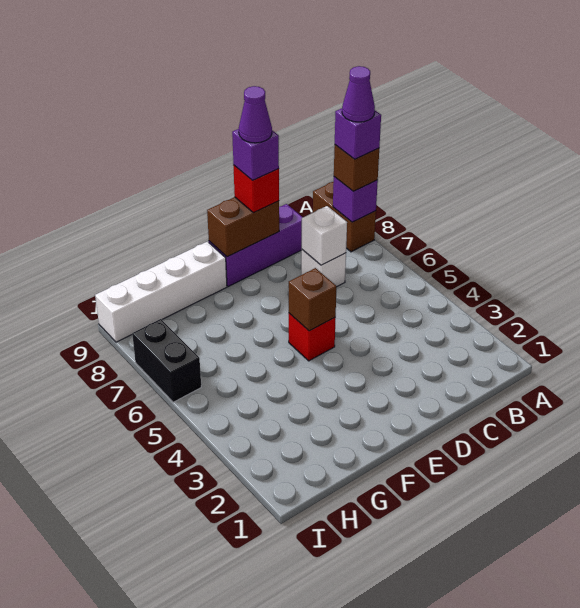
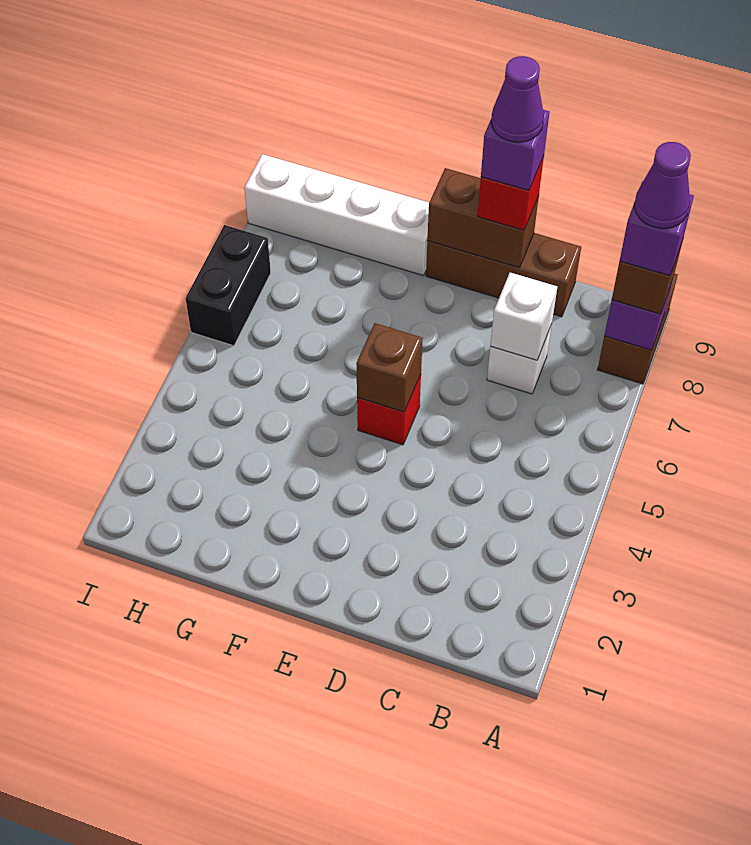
purple 1x3 brick [209,204,303,286] -> brown 1x3 brick [426,233,581,317]

